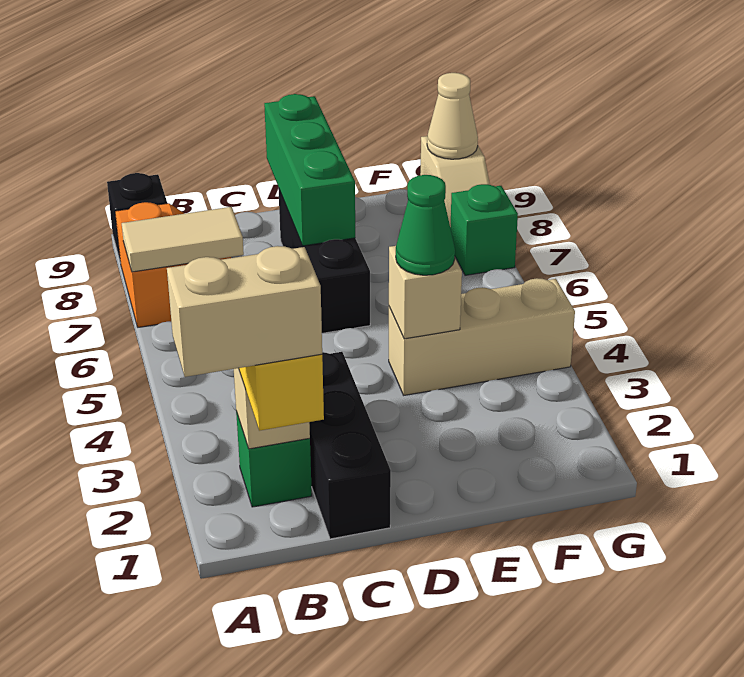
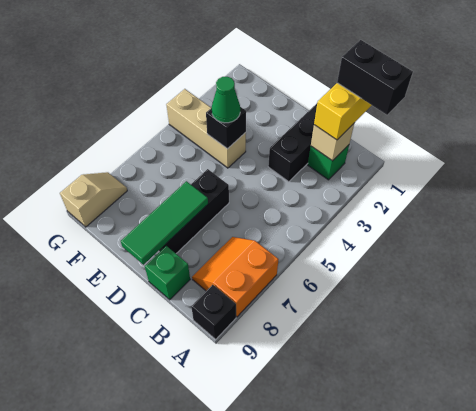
tan 1x2 brick [167,246,322,377] -> black 1x2 brick [337,40,413,115]
tan 1x2 tile [122,207,244,272] -> none
green 1x3 brick [264,94,355,246] -> green 1x3 tile [121,181,208,265]
tan 1x1 brick [389,246,462,339] -> black 1x1 brick [206,107,246,149]
green 1x1 brick [450,184,518,275] -> green 1x1 brick moved to [145,246,190,300]
tan 1x1 cone [427,73,478,159] -> none

